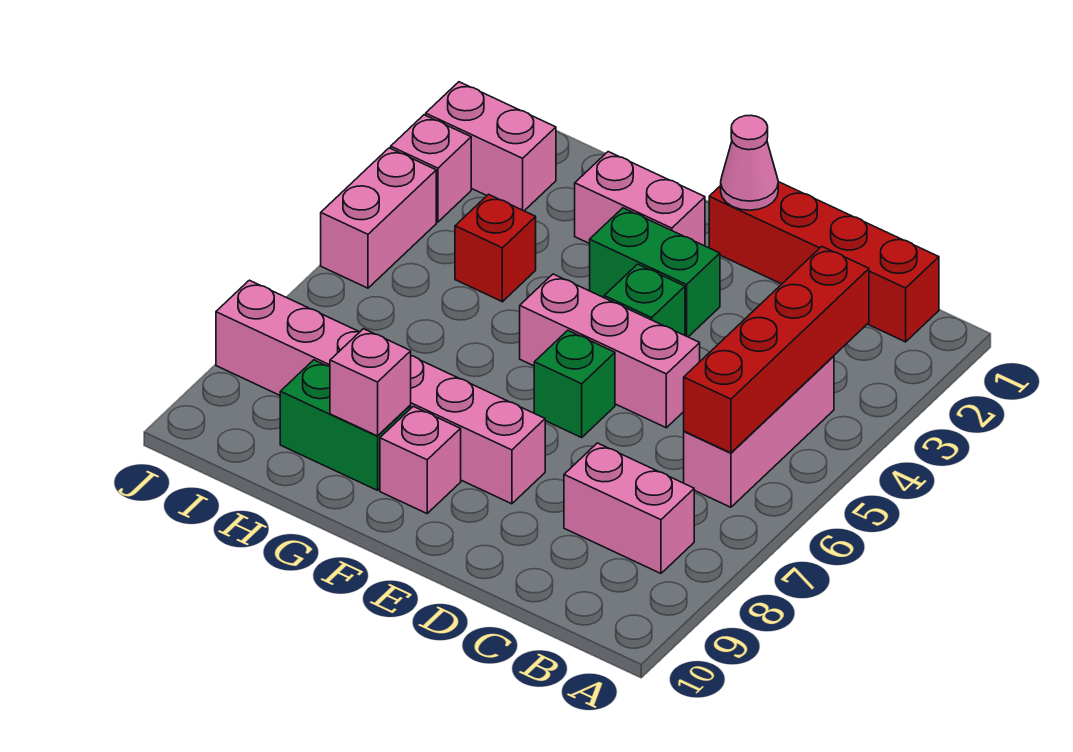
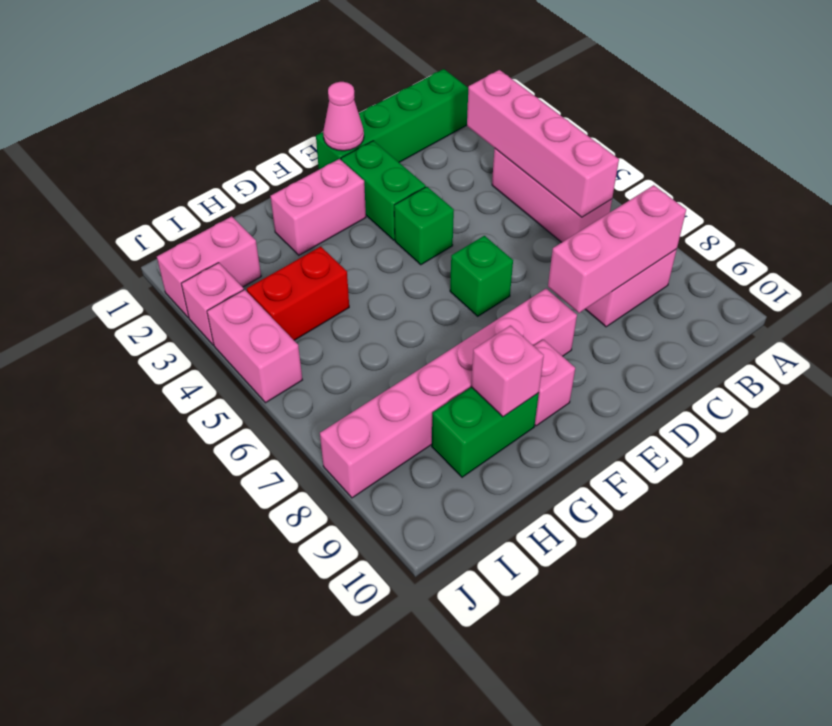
red 1x4 brick [709,182,939,342] -> green 1x4 brick [316,69,468,169]
red 1x4 brick [684,247,869,453] -> pink 1x4 brick [467,70,619,217]
pink 1x3 brick [520,274,700,428] -> pink 1x3 brick moved to [548,185,686,313]
green 1x2 brick [590,208,720,337] -> green 1x2 brick turned to [341,141,426,240]
red 1x1 brick [455,194,536,302] -> red 1x2 brick [247,247,349,340]

